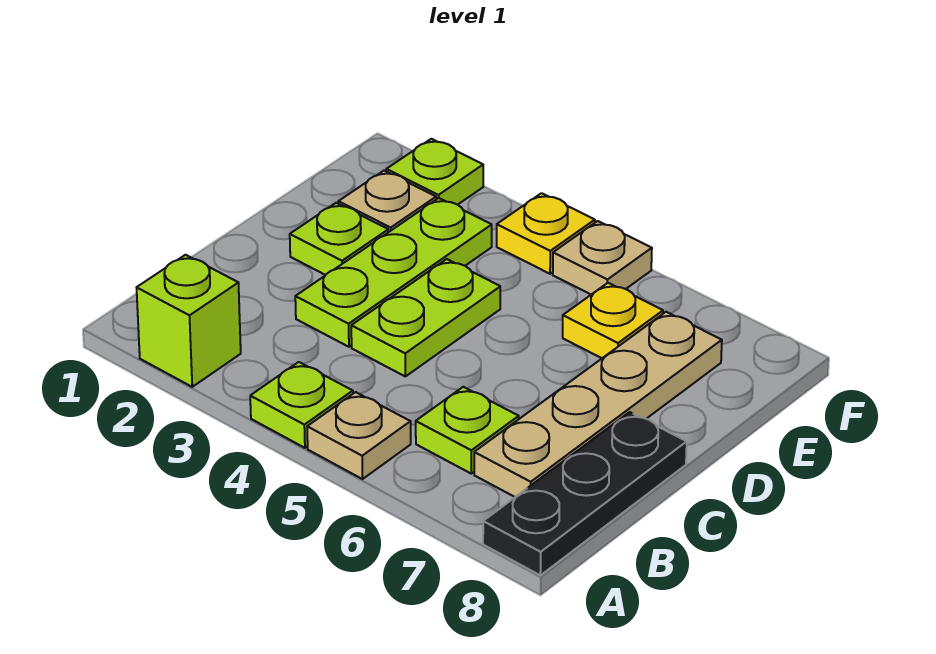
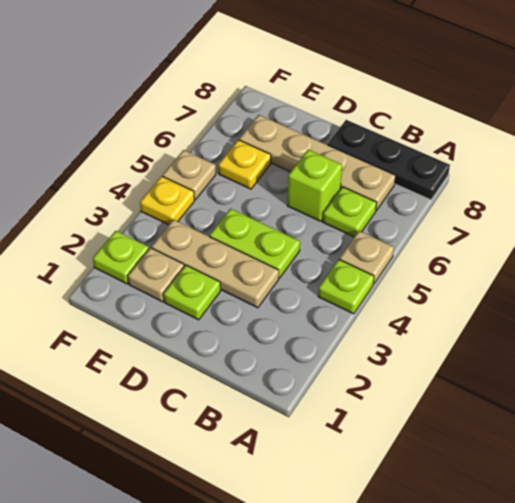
lime 1x1 brick [137,255,241,387] -> lime 1x1 brick moved to [287,150,342,221]
lime 1x3 plate [295,198,492,347] -> tan 1x3 plate [152,220,279,308]

